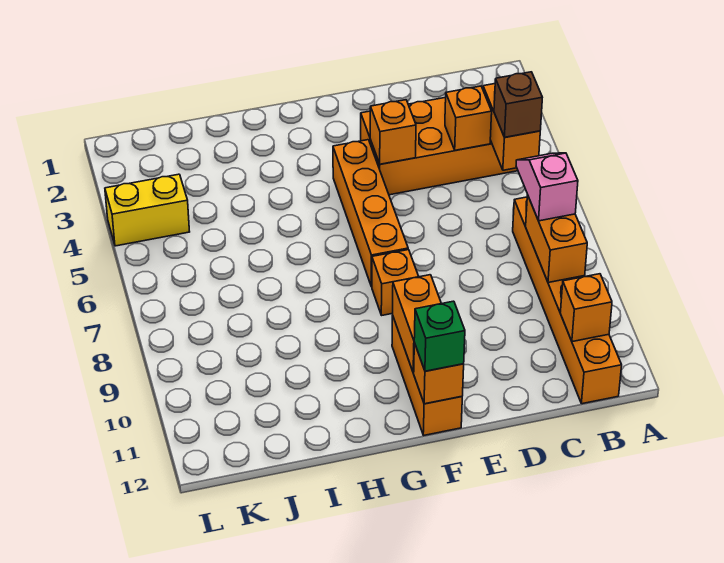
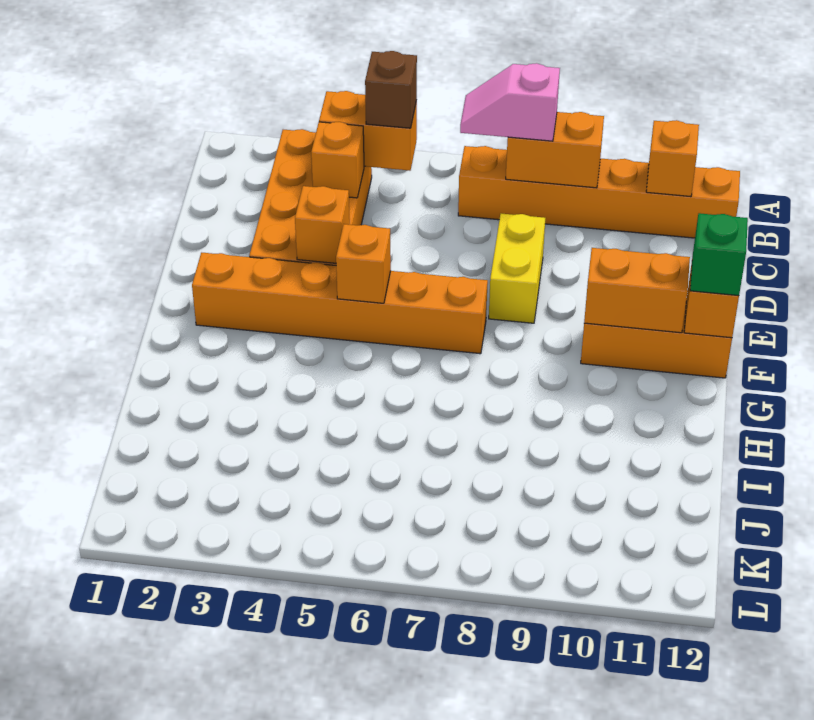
orange 1x4 brick [333,140,408,287] -> orange 1x6 brick [192,253,488,354]
orange 1x1 brick [372,250,419,315] -> orange 1x1 brick moved to [336,224,391,303]
yellow 1x2 brick [105,174,190,246] -> yellow 1x2 brick moved to [489,213,545,323]

